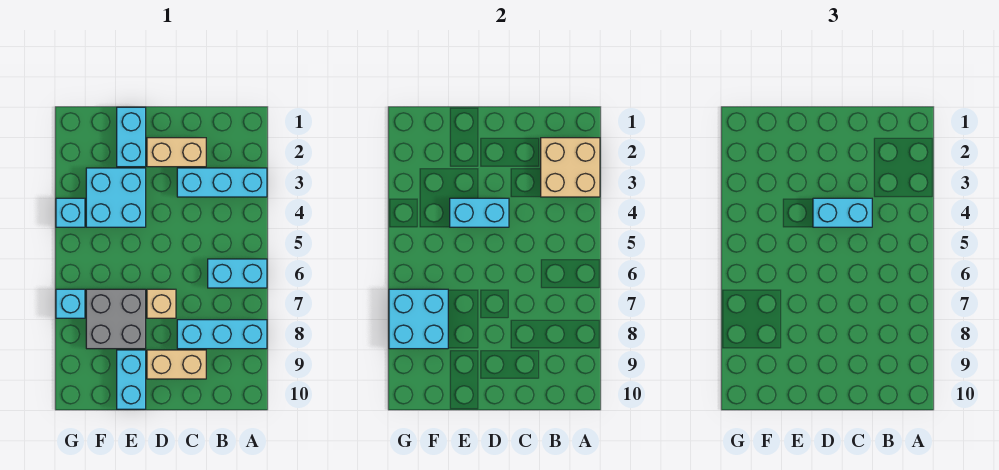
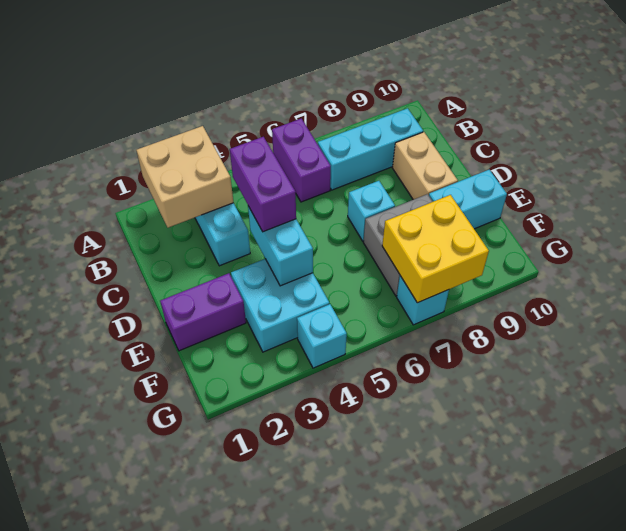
cyan 1x2 brick [208,259,267,288] -> purple 1x2 brick [272,119,331,202]
cyan 1x3 brick [177,320,267,349] -> cyan 1x3 brick turned to [318,108,423,190]
tan 1x2 brick [147,138,206,167] -> none
cyan 1x2 brick [813,198,872,227] -> purple 1x2 brick [230,137,296,232]
tan 1x1 brick [147,289,176,318] -> cyan 1x1 brick [348,181,395,241]
cyan 1x2 brick [117,107,146,167] -> purple 1x2 brick [160,273,246,351]
cyan 2x2 brick [389,289,448,349] -> yellow 2x2 brick [382,195,489,303]

